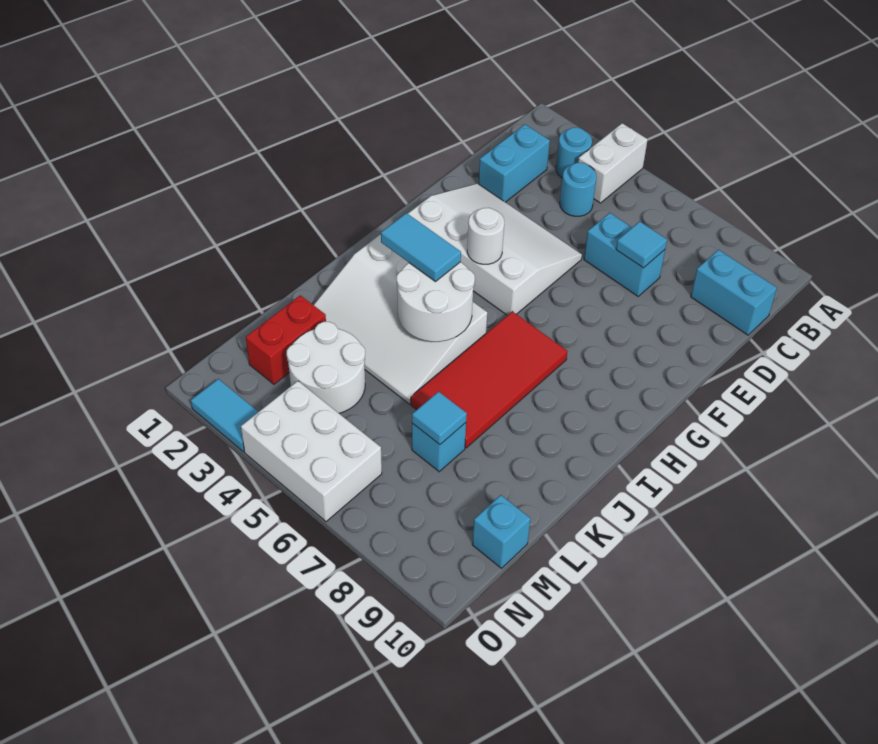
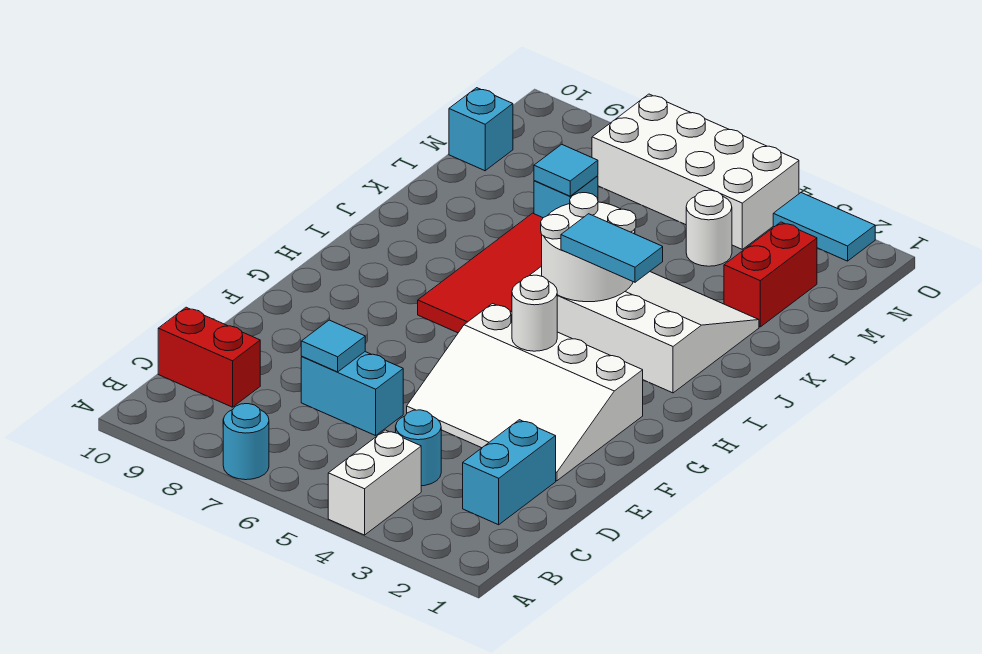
cyan 1x1 round brick [556,128,592,178] -> cyan 1x1 round brick moved to [223,404,269,480]
cyan 1x2 brick [691,250,777,335] -> red 1x2 brick [158,307,260,407]
white 2x2 round brick [287,322,365,413] -> white 1x1 round brick [686,190,732,266]
white 2x3 brick [241,381,382,522] -> white 2x4 brick [592,94,799,249]

